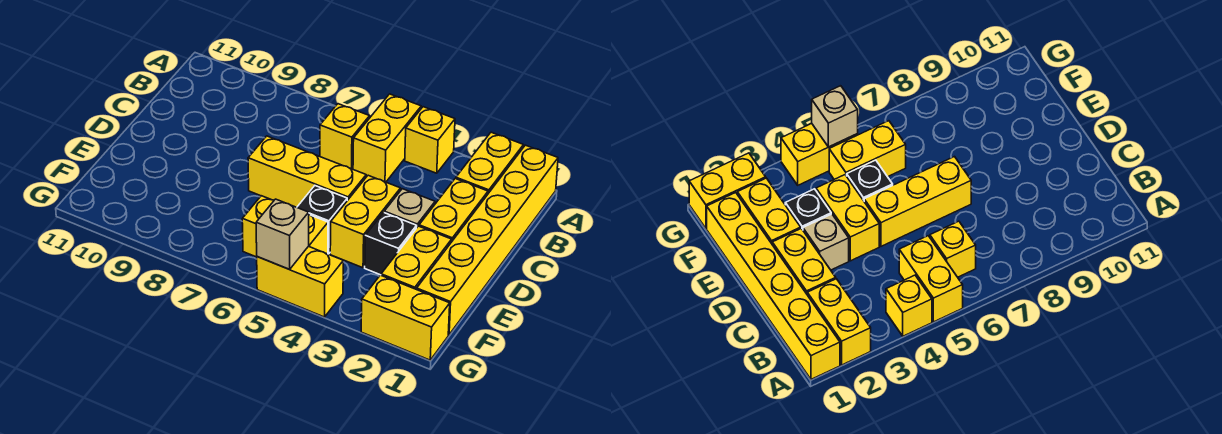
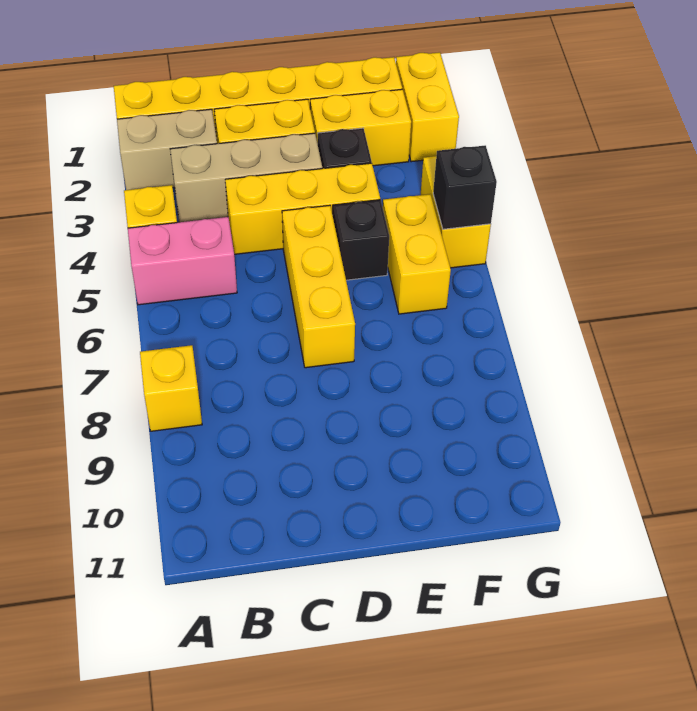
yellow 1x2 brick [456,132,523,193] -> tan 1x2 brick [117,109,217,190]
yellow 1x2 brick [353,94,421,182] -> pink 1x2 brick [128,217,237,305]
yellow 1x1 brick [320,104,370,169] -> yellow 1x1 brick moved to [140,345,202,431]
tan 1x1 brick [384,189,435,228] -> tan 1x3 brick [170,133,322,222]
yellow 1x2 brick [330,175,401,268] -> yellow 1x3 brick [225,163,380,254]
tan 1x1 brick [256,199,309,269] -> black 1x1 brick [433,145,497,229]

